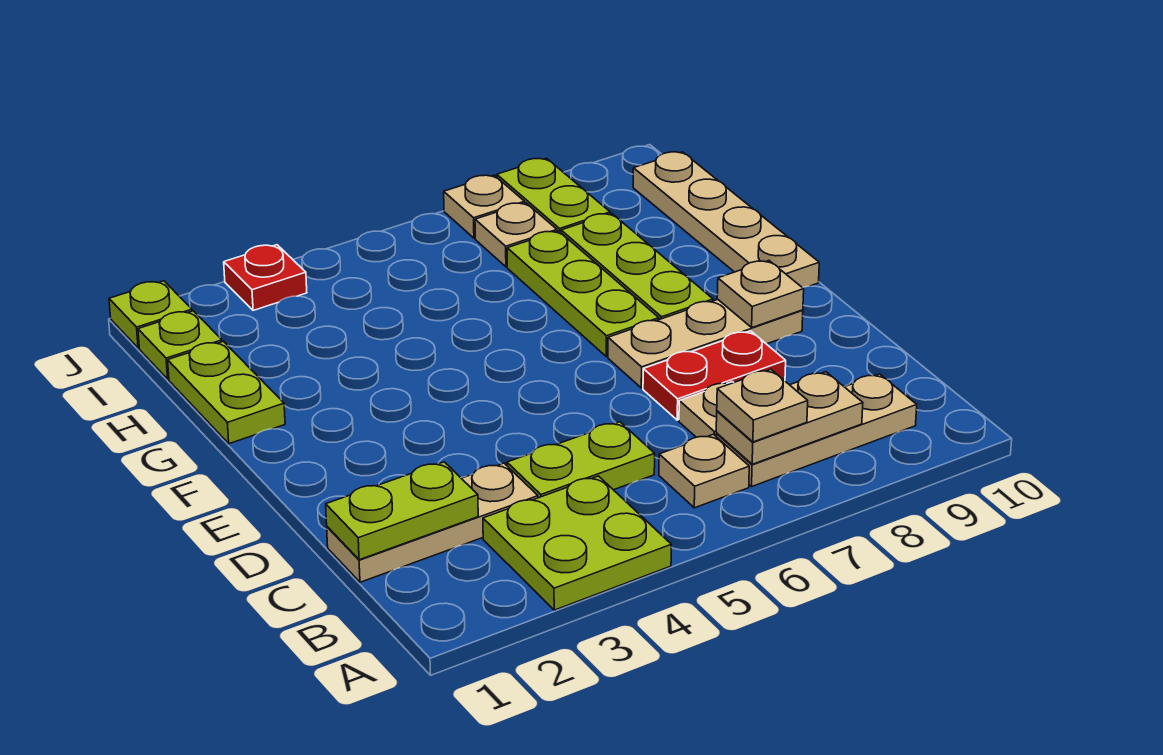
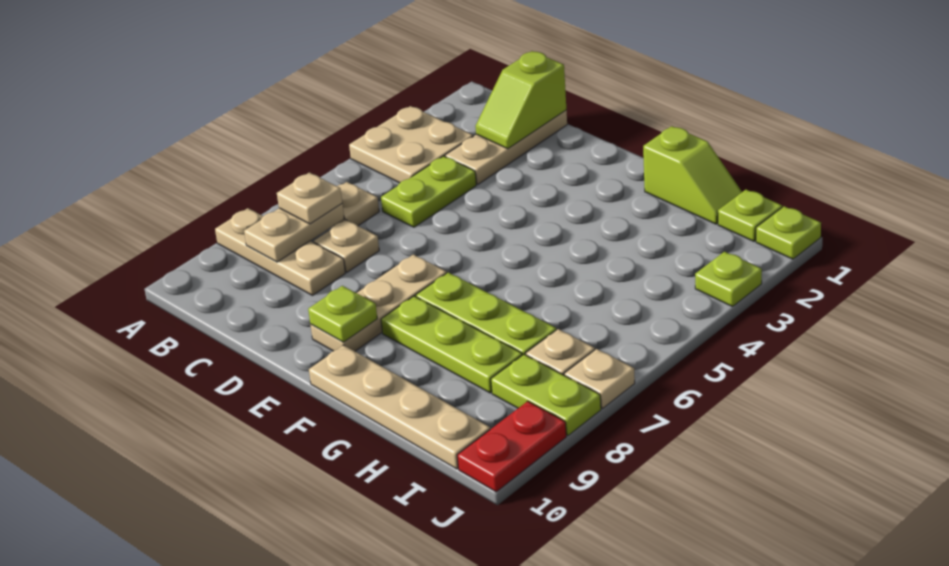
lime 2x2 plate [483,476,671,610] -> tan 2x2 plate [349,106,473,183]
tan 1x3 plate [716,374,917,486] -> tan 1x3 plate turned to [215,208,345,295]
lime 1x2 plate [326,462,478,560] -> lime 1x2 slope [475,51,566,149]
red 1x2 plate [643,331,786,420] -> red 1x2 plate moved to [457,401,566,492]
tan 1x1 plate [717,261,804,327] -> lime 1x1 plate [308,286,377,342]
lime 1x2 plate [168,341,285,444] -> lime 1x2 slope [643,126,742,224]
red 1x1 plate [224,245,307,310] -> lime 1x1 plate [695,252,762,307]

